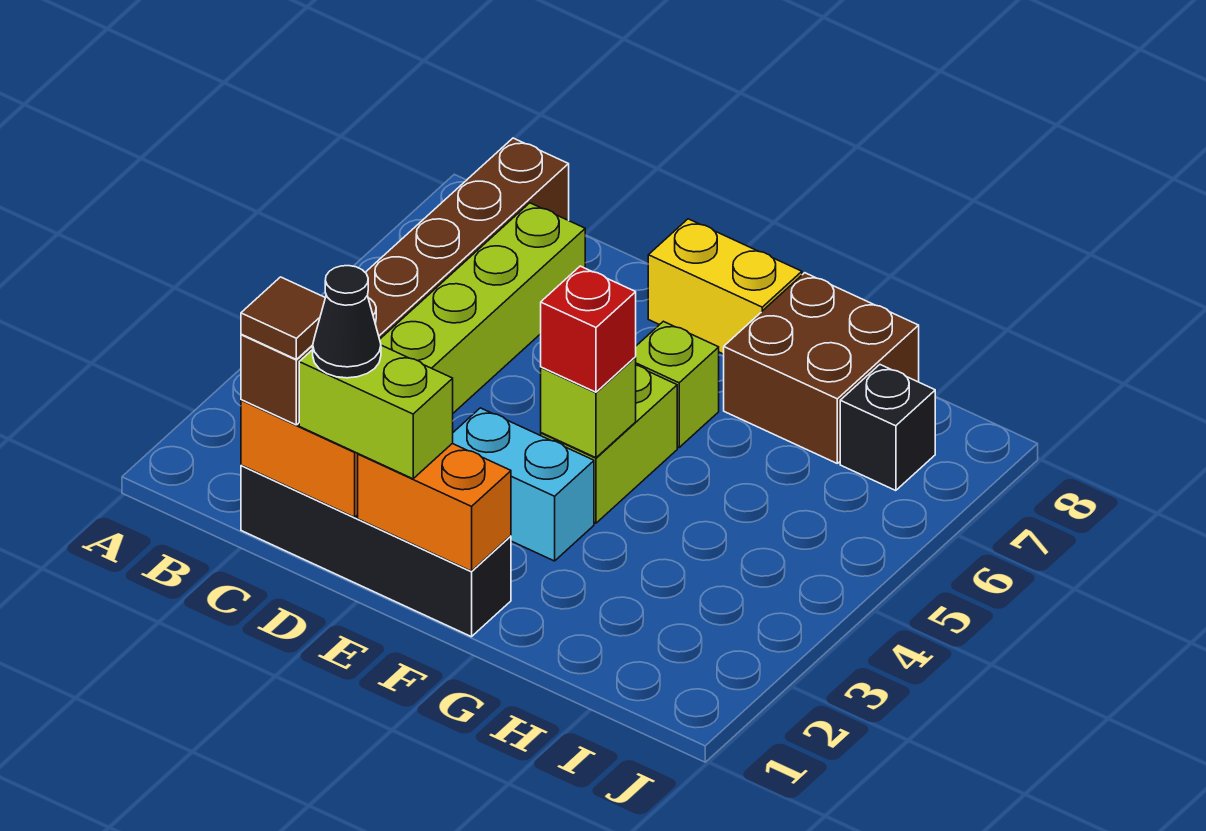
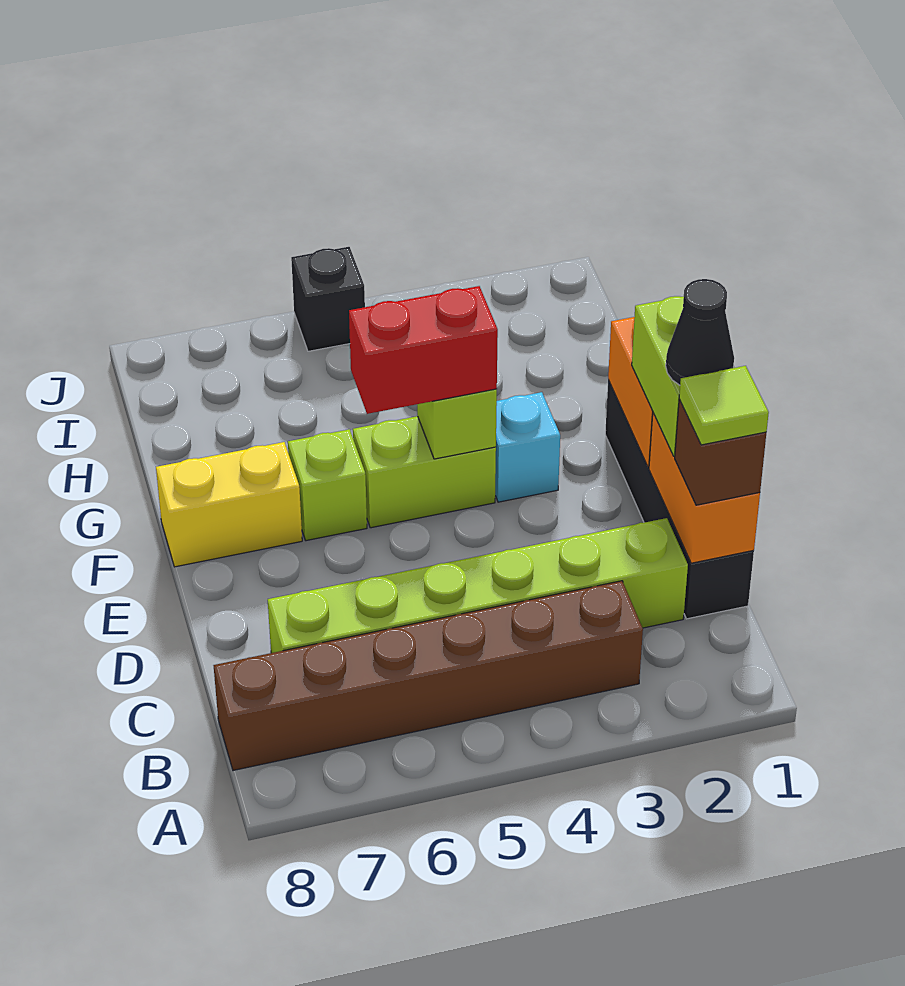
brown 1x1 tile [241,277,325,359] -> lime 1x1 tile [679,366,769,445]
cyan 1x2 brick [452,408,594,561] -> cyan 1x1 brick [495,392,560,502]
yellow 1x2 brick [648,219,802,354] -> yellow 1x2 brick turned to [156,442,302,567]
red 1x1 brick [541,266,636,392] -> red 1x2 brick [349,286,498,414]
brown 2x2 brick [724,273,919,463] -> none
black 1x1 brick [840,365,935,491] -> black 1x1 brick moved to [291,247,365,351]

